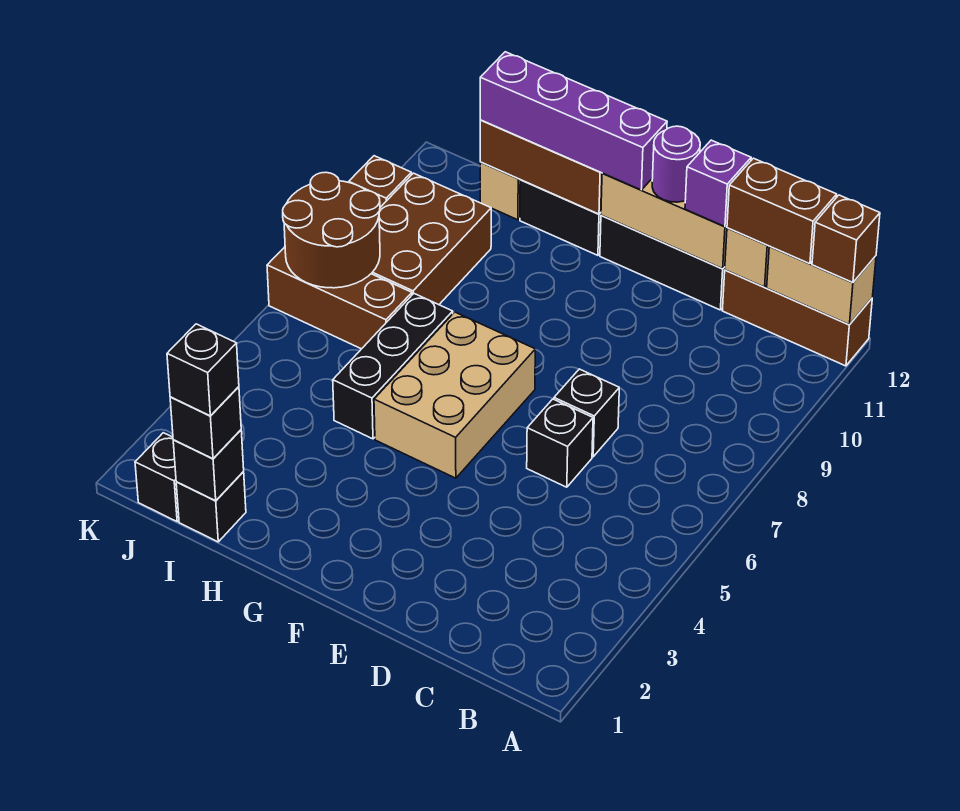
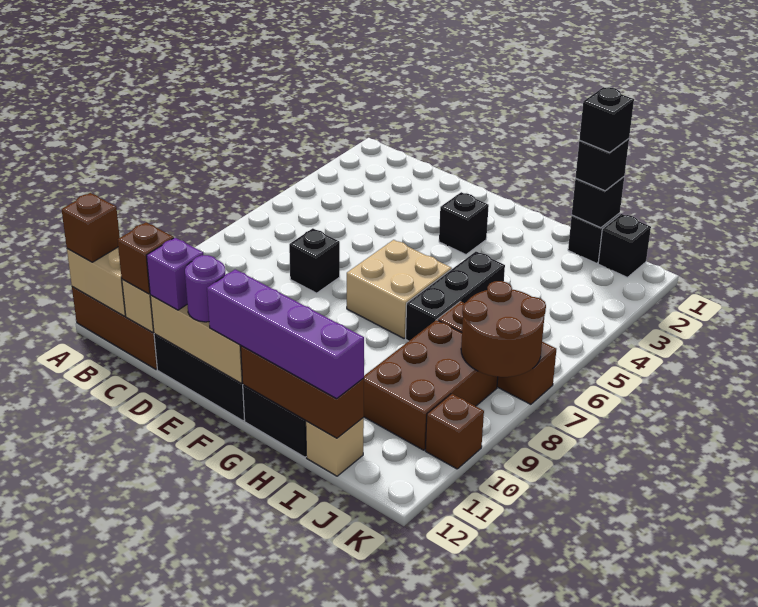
brown 1x2 brick [727,158,837,264] -> brown 1x1 brick [118,222,174,294]
black 1x1 brick [527,399,593,487] -> black 1x1 brick moved to [439,192,489,255]
tan 2x3 brick [374,312,535,478] -> tan 2x2 brick [347,240,452,338]

